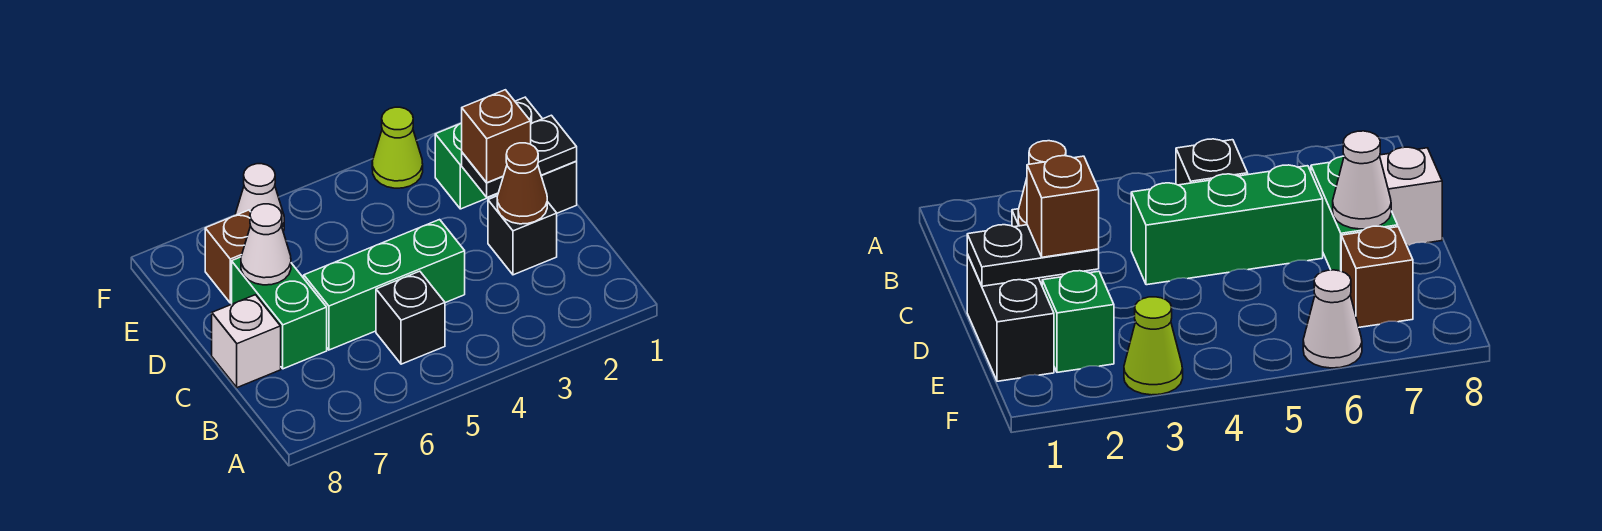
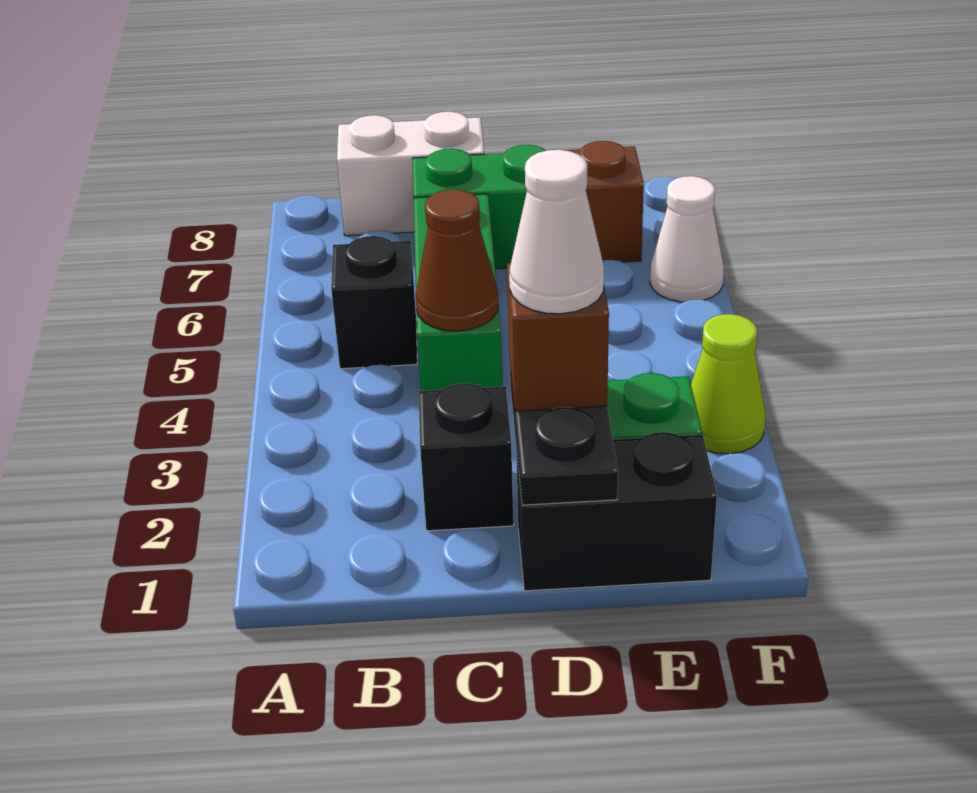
brown 1x1 cone [497,143,547,224] -> brown 1x1 cone moved to [415,190,498,331]
white 1x1 brick [212,295,281,388] -> white 1x2 brick [337,112,484,236]
white 1x1 cone [241,204,291,285] -> white 1x1 cone moved to [509,150,604,314]

